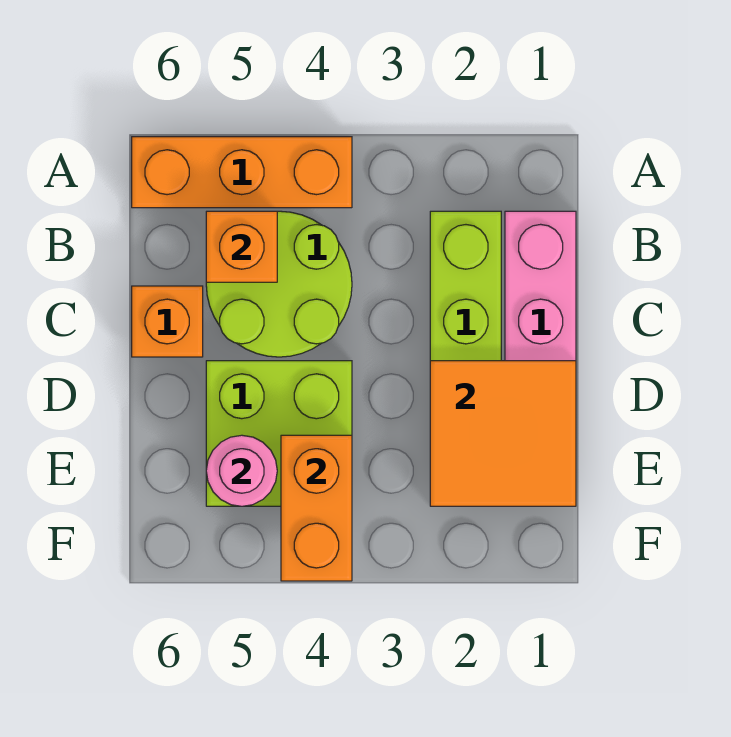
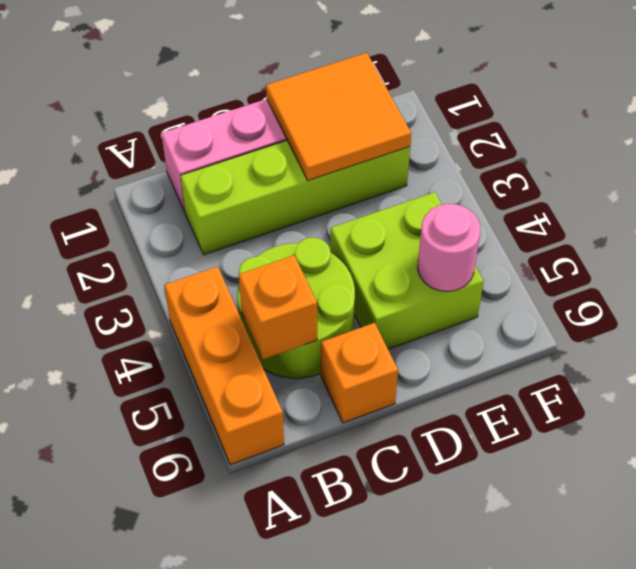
orange 1x2 brick [281,435,352,581] -> none

